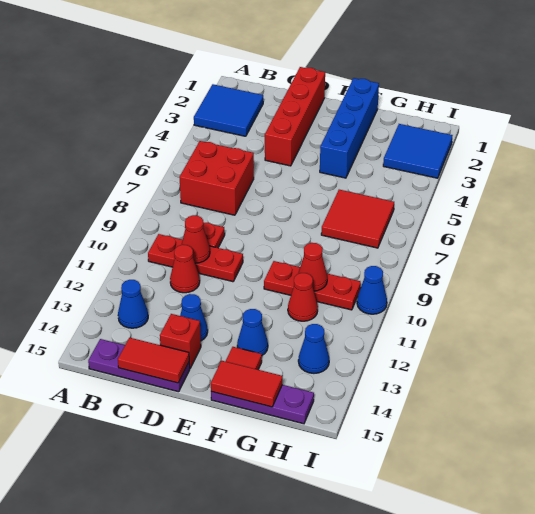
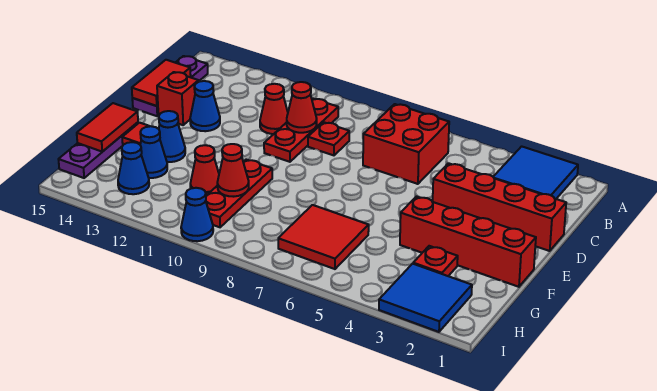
blue 1x1 cone [118,280,148,328] -> blue 1x1 cone moved to [140,126,167,178]
blue 1x4 brick [320,78,379,178] -> red 1x4 brick [400,196,536,287]
none -> red 1x1 plate [413,246,458,276]

